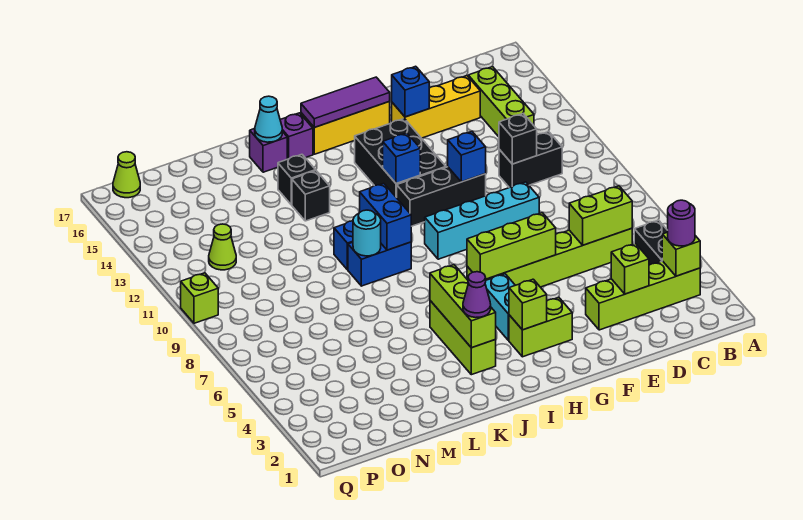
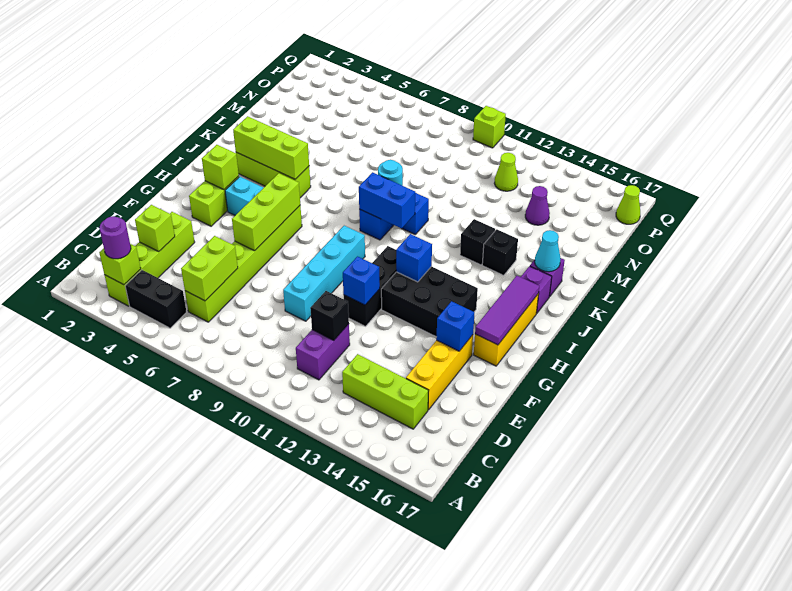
black 1x2 brick [499,132,562,188] -> purple 1x2 brick [296,324,350,380]
purple 1x1 cone [463,272,491,318] -> purple 1x1 cone moved to [525,186,550,225]

